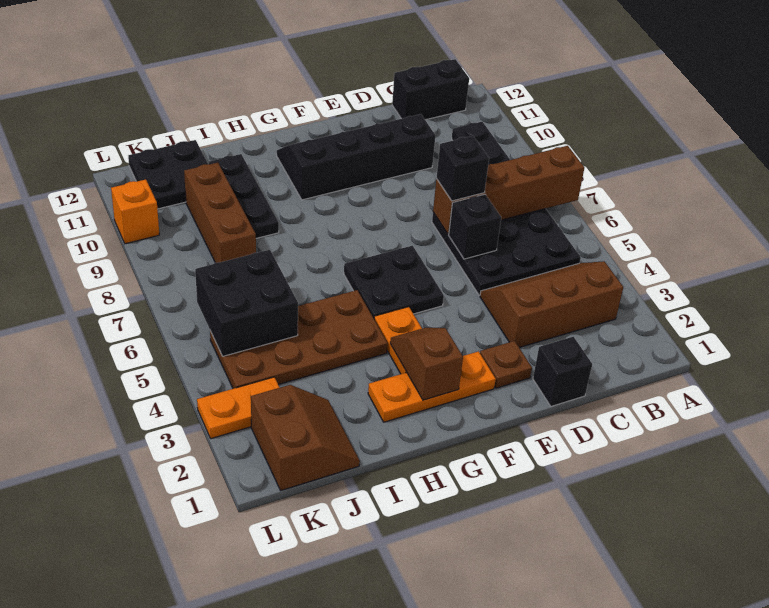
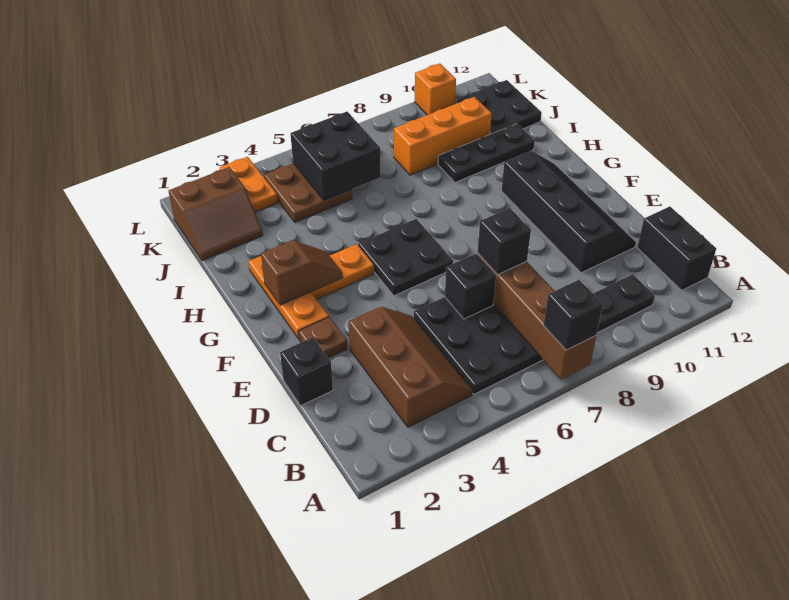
none -> black 1x1 brick [544,280,603,350]
brown 2x4 plate [210,290,388,389] -> brown 2x2 plate [264,163,352,222]
brown 1x3 brick [184,163,256,263] -> orange 1x3 brick [394,97,492,175]

